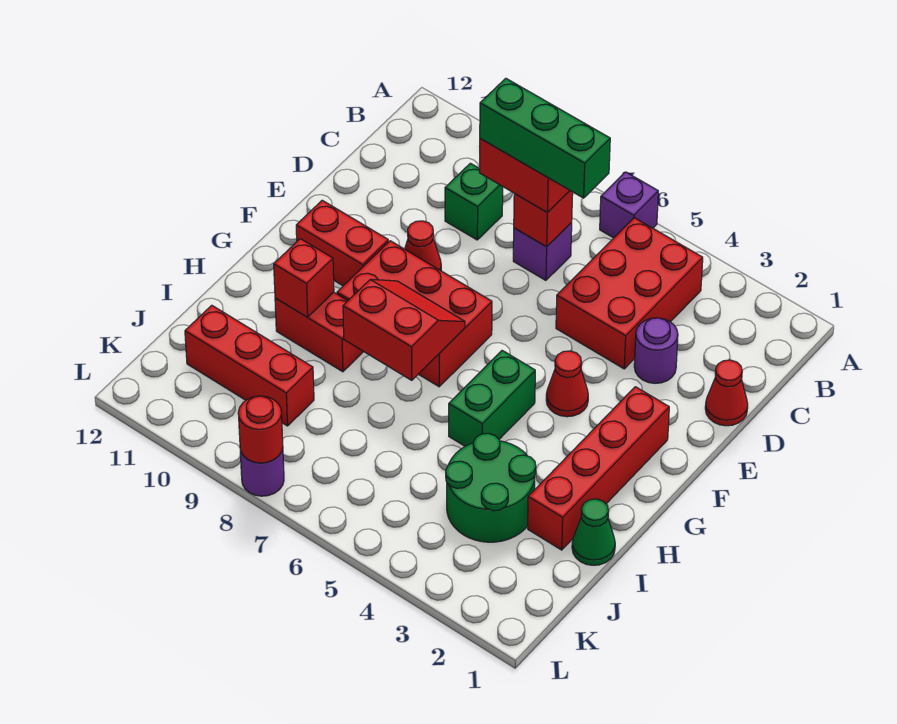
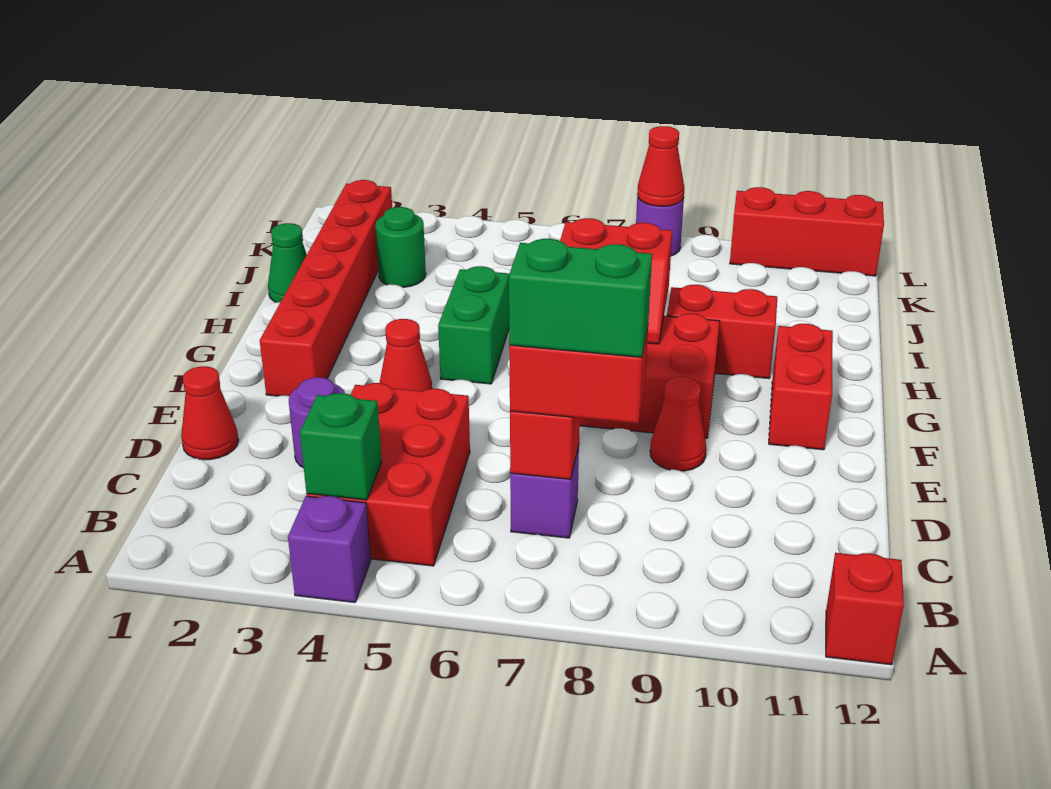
purple 1x1 brick [600,172,658,238] -> purple 1x1 brick moved to [288,496,371,602]
green 1x3 brick [480,78,610,198] -> green 1x2 brick [509,239,652,357]
green 1x1 brick [445,163,503,240] -> green 1x1 brick moved to [300,393,382,500]
red 1x4 brick [528,387,669,550] -> red 1x6 brick [260,180,392,396]
red 1x2 brick [296,200,389,286] -> red 1x2 brick turned to [769,324,833,450]
red 1x1 brick [274,239,334,317] -> red 1x1 brick moved to [826,553,904,665]
green 2x2 round brick [446,433,536,542] -> green 1x1 round brick [376,207,426,287]
red 1x3 brick [185,305,314,426] -> red 1x3 brick moved to [730,187,884,276]
red 1x1 round brick [238,396,283,463] -> red 1x1 cone [637,126,684,206]

